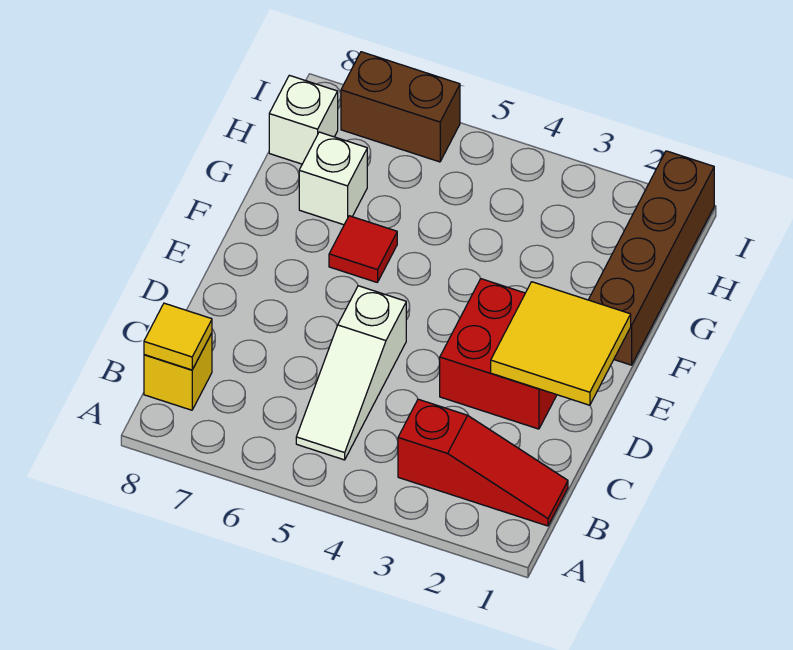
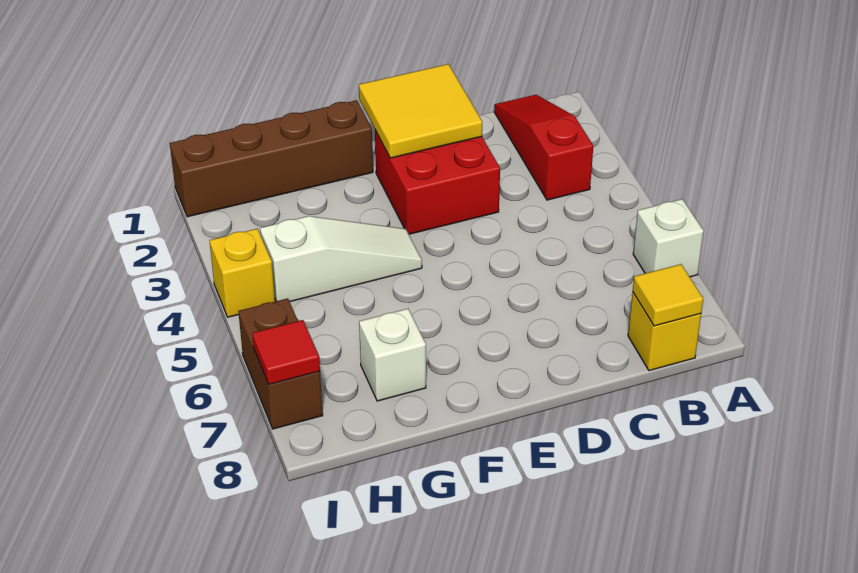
white 1x3 slope [296,286,406,460] -> white 1x3 slope moved to [260,216,422,302]
red 1x1 tile [329,216,397,282] -> red 1x1 tile moved to [252,320,320,384]
white 1x1 brick [269,75,338,164] -> white 1x1 brick moved to [633,199,704,277]
none -> yellow 1x1 brick [209,229,275,317]

